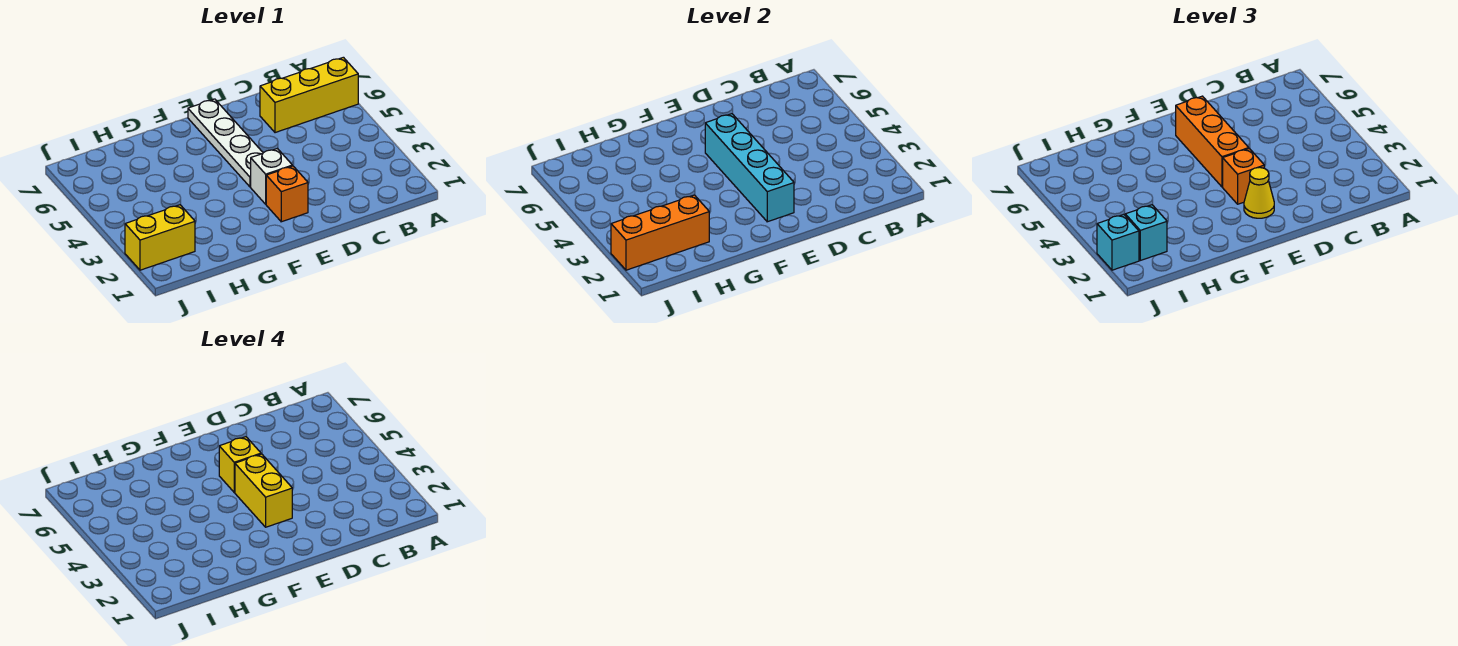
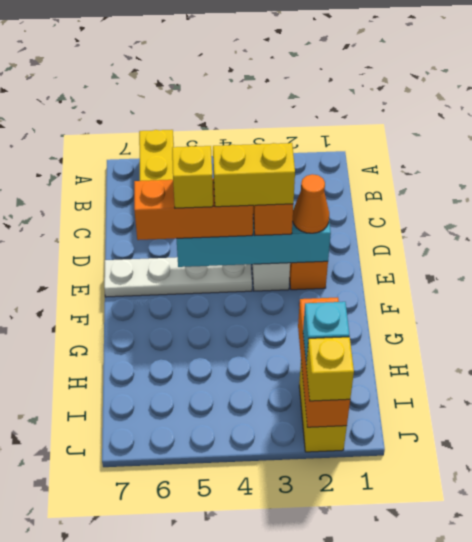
yellow 1x1 cone [1244,167,1274,218] -> orange 1x1 cone [293,174,329,233]
cyan 1x1 brick [1097,215,1139,270] -> yellow 1x1 brick [306,337,354,401]

